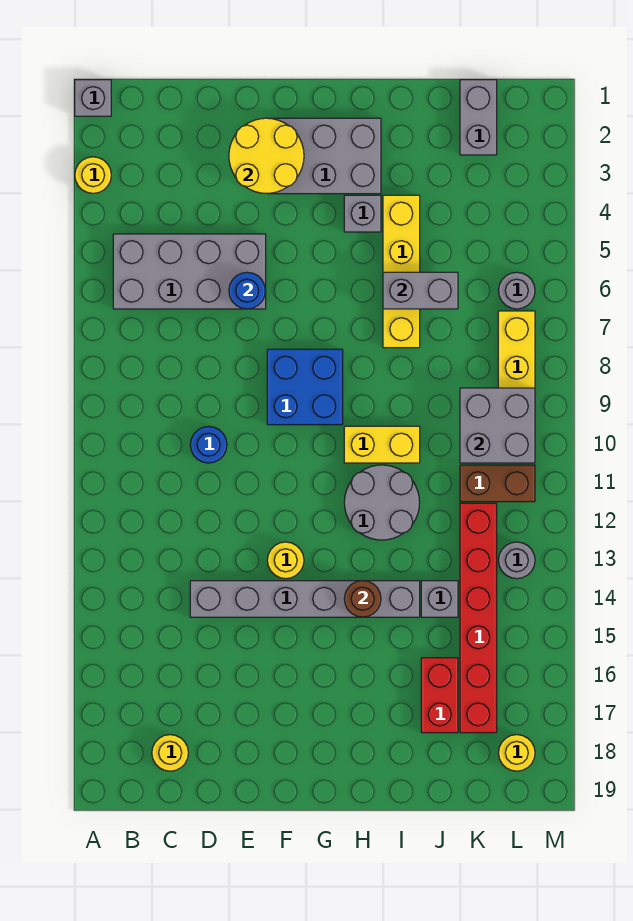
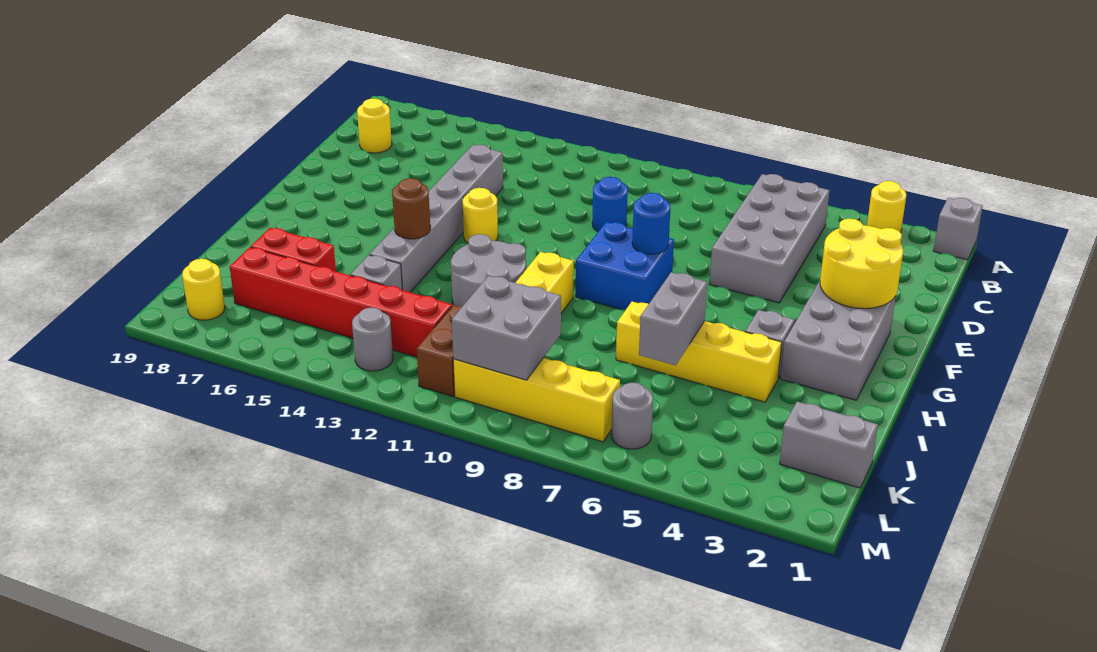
blue 1x1 round brick [229,272,265,309] -> blue 1x1 round brick moved to [632,193,670,254]

